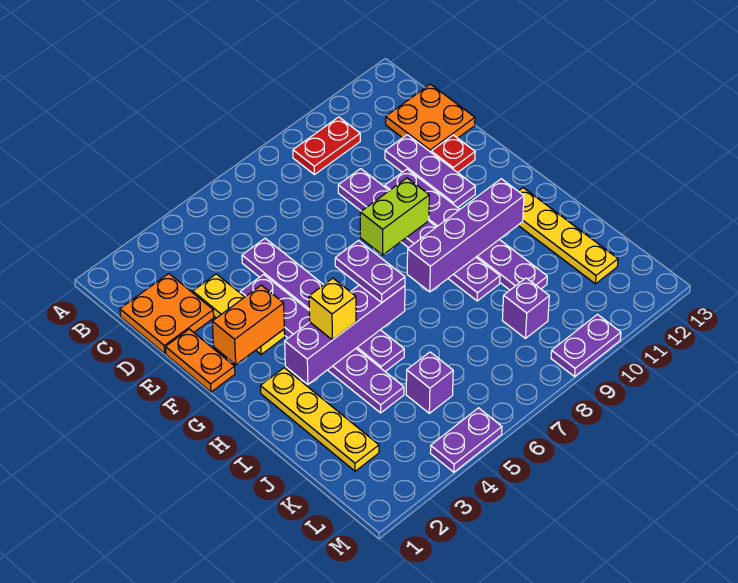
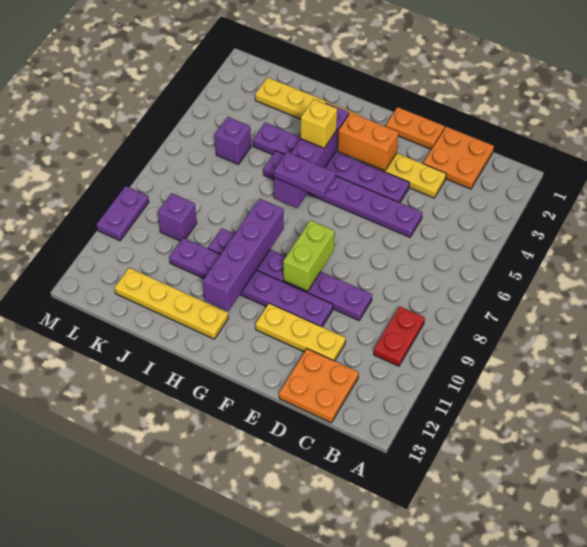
purple 1x3 plate [385,135,475,207] -> yellow 1x3 plate [255,303,346,361]
red 1x1 plate [431,135,475,173] -> none
orange 1x2 brick [212,285,284,365] -> orange 1x2 brick turned to [338,112,399,171]
purple 1x2 plate [430,408,502,472] -> none

